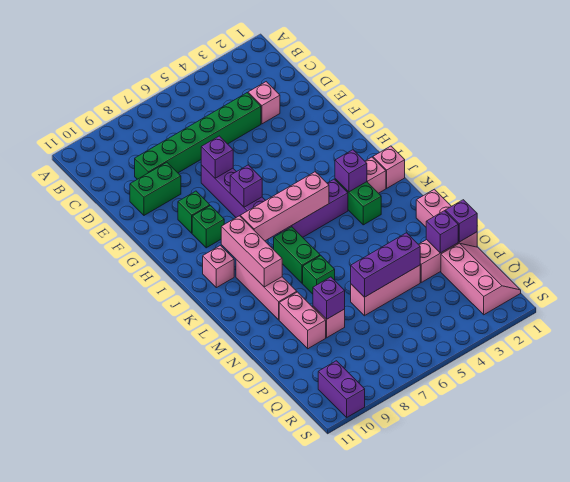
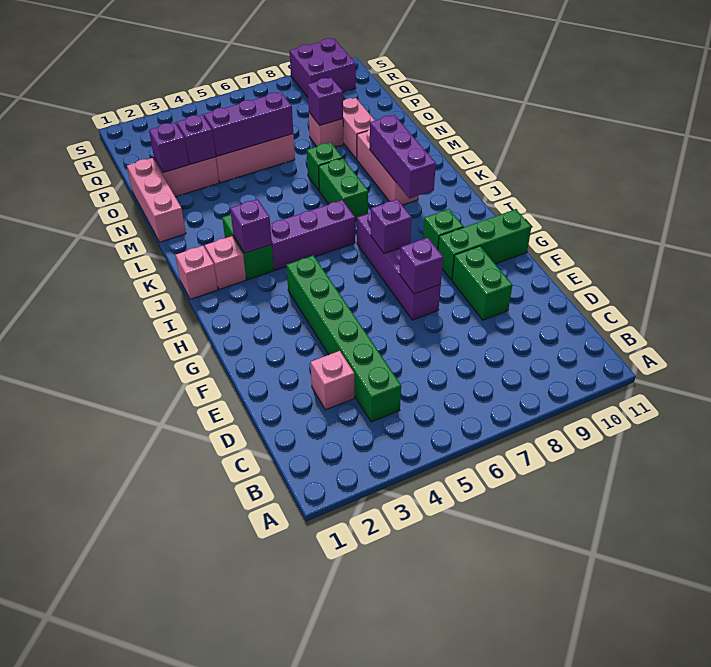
green 1x6 brick [135,93,261,179] -> green 1x6 brick turned to [286,255,401,422]
green 1x2 brick [130,162,181,215] -> green 1x2 brick turned to [452,246,512,320]
green 1x1 brick [178,191,210,233] -> green 1x3 brick [438,209,531,280]
pink 1x4 brick [240,172,329,241] -> none
pink 1x3 brick [221,216,282,287] -> purple 1x3 brick [370,115,436,198]
pink 1x1 brick [203,246,234,288] -> none
purple 1x1 brick [445,200,477,242] -> purple 1x1 brick moved to [177,115,216,165]
pink 2x3 slope [441,243,521,315] -> none
purple 1x2 brick [318,361,365,417] -> purple 2x2 brick [290,38,356,97]

